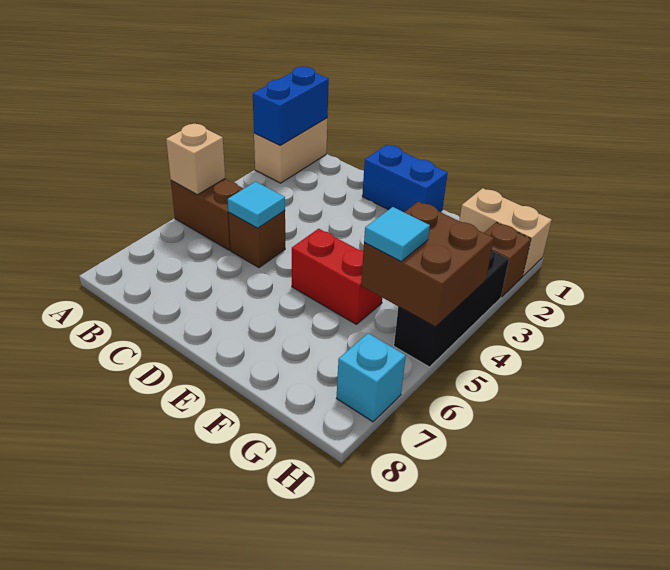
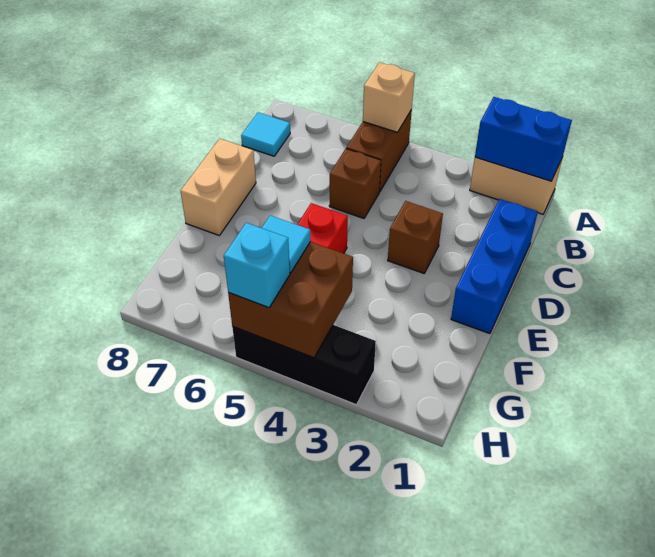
cyan 1x1 tile [228,182,285,228] -> cyan 1x1 tile moved to [241,112,290,156]
blue 1x2 brick [362,145,448,212] -> blue 1x3 brick [451,199,538,334]
tan 1x2 brick [459,188,552,276] -> tan 1x2 brick moved to [181,139,256,235]
brown 1x1 brick [484,222,531,297] -> brown 1x1 brick moved to [388,201,443,273]
cyan 1x1 brick [337,333,406,422] -> cyan 1x1 brick moved to [224,223,290,307]

